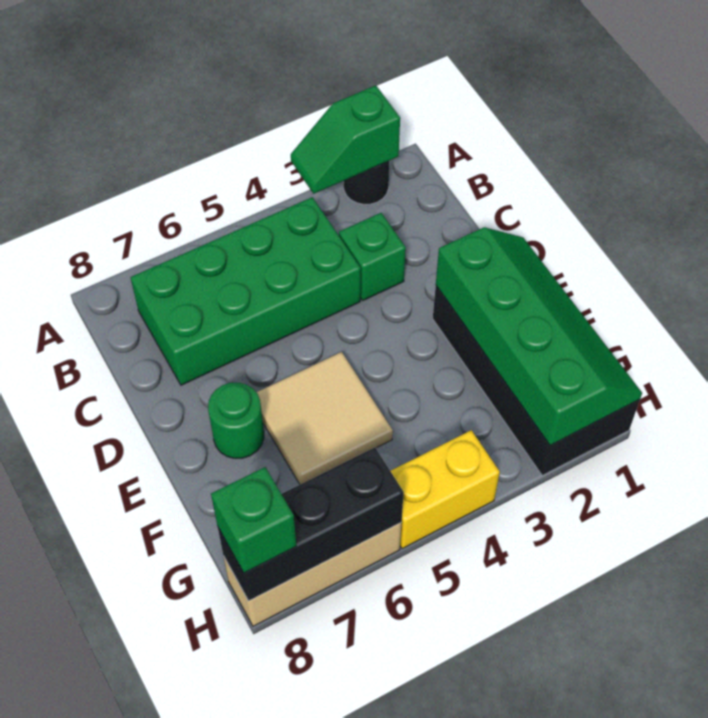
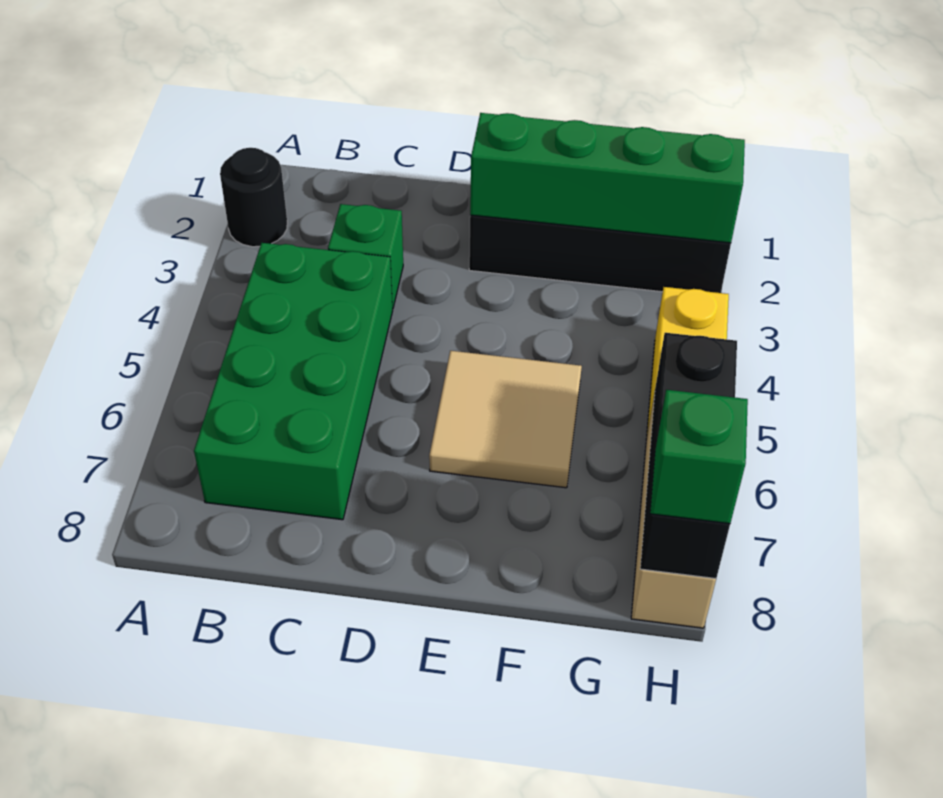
green 1x2 slope [291,85,400,194] -> none
green 1x1 round brick [208,383,264,458] -> none

